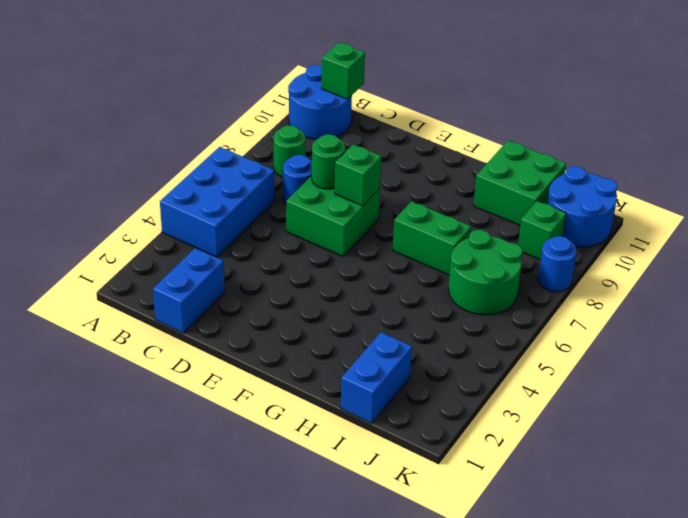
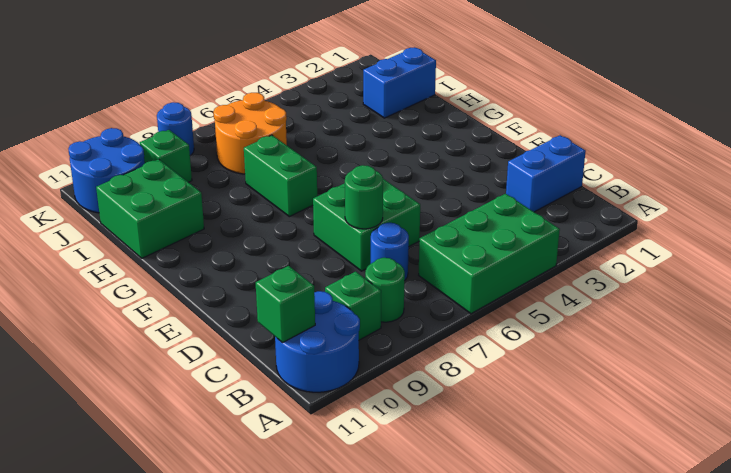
blue 2x3 brick [160,147,275,257] -> green 2x3 brick [419,194,560,314]
green 1x1 brick [335,145,381,206] -> green 1x1 brick moved to [325,271,381,340]
green 2x2 round brick [448,230,522,315] -> orange 2x2 round brick [213,93,287,174]

